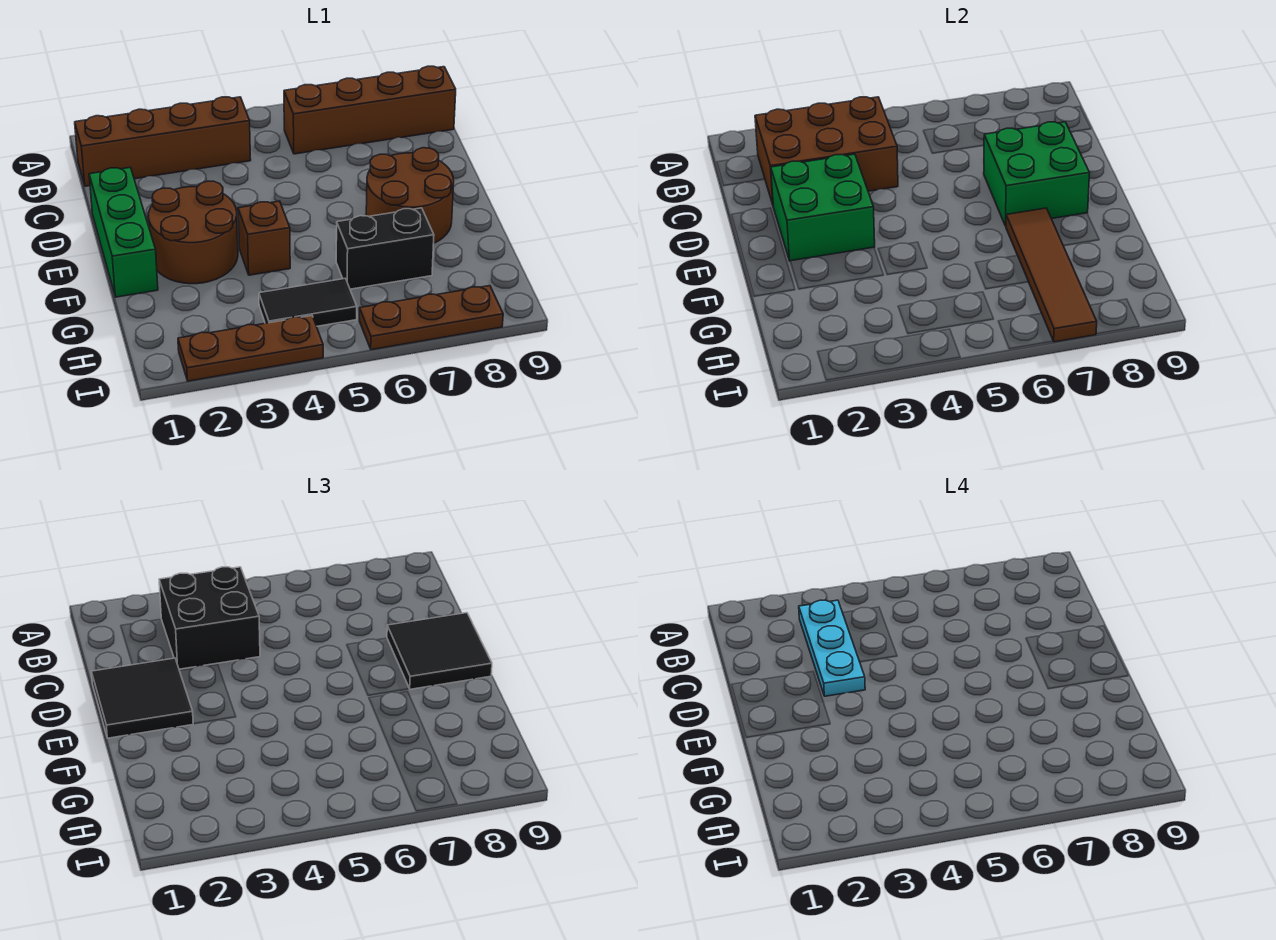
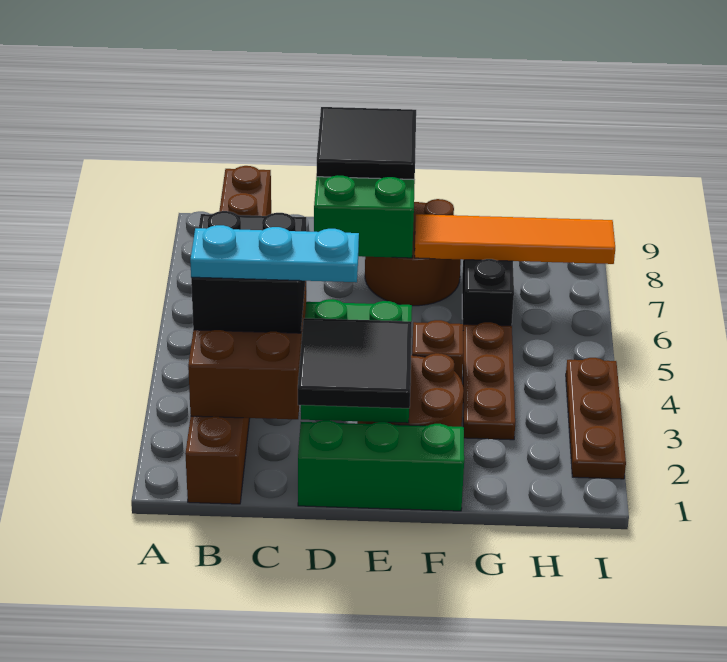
brown 1x4 tile [1006,208,1097,342] -> orange 1x4 tile [415,214,615,264]
black 1x2 tile [259,278,357,326] -> none
brown 1x3 plate [359,286,503,350] -> brown 1x3 plate moved to [463,322,515,440]

